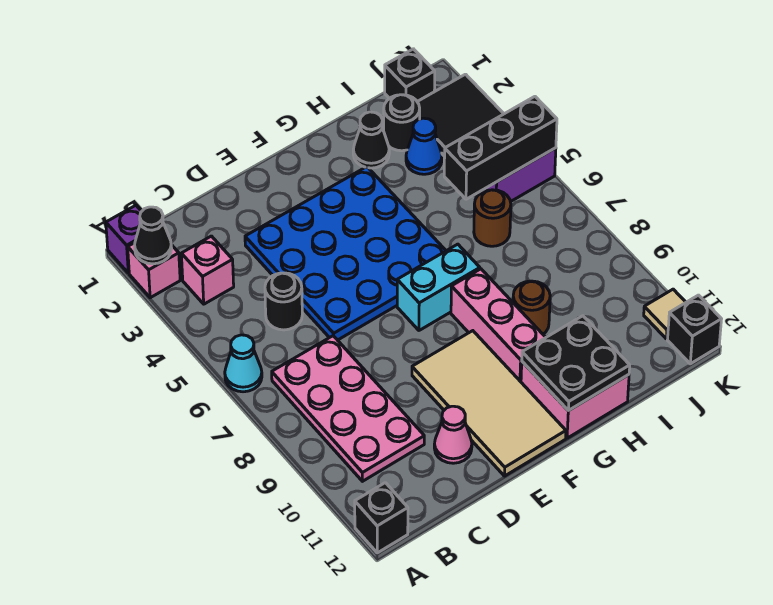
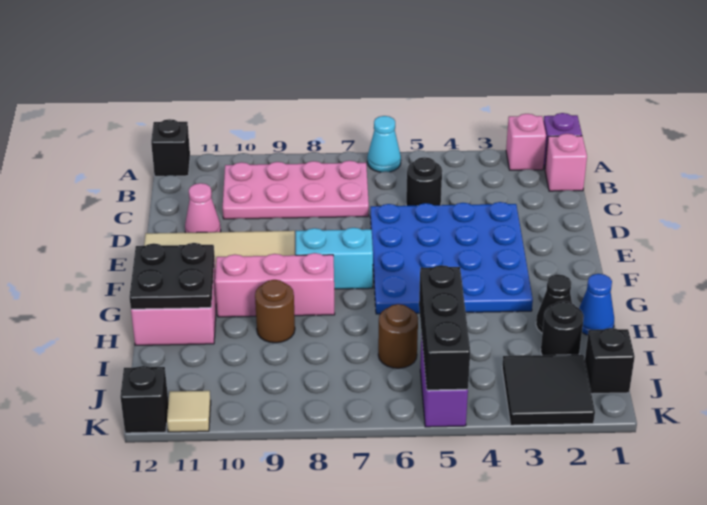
black 1x1 cone [135,207,172,264] -> none
pink 1x1 brick [181,236,234,304] -> pink 1x1 brick moved to [545,134,587,191]
cyan 1x2 brick [397,244,480,330] -> cyan 1x2 brick turned to [296,228,373,289]
blue 1x1 cone [406,118,442,174] -> blue 1x1 cone moved to [579,274,614,335]

